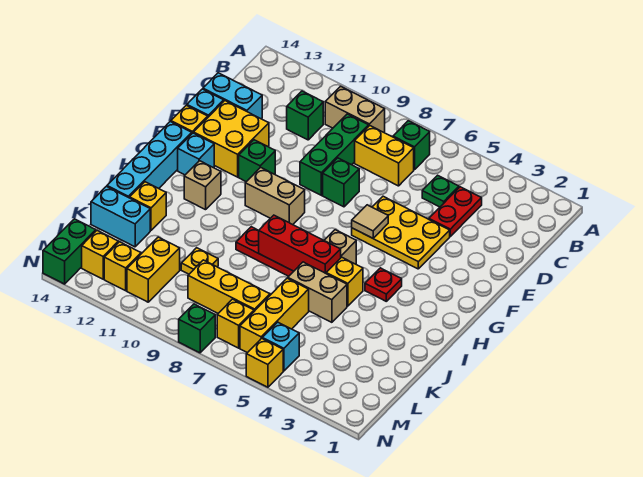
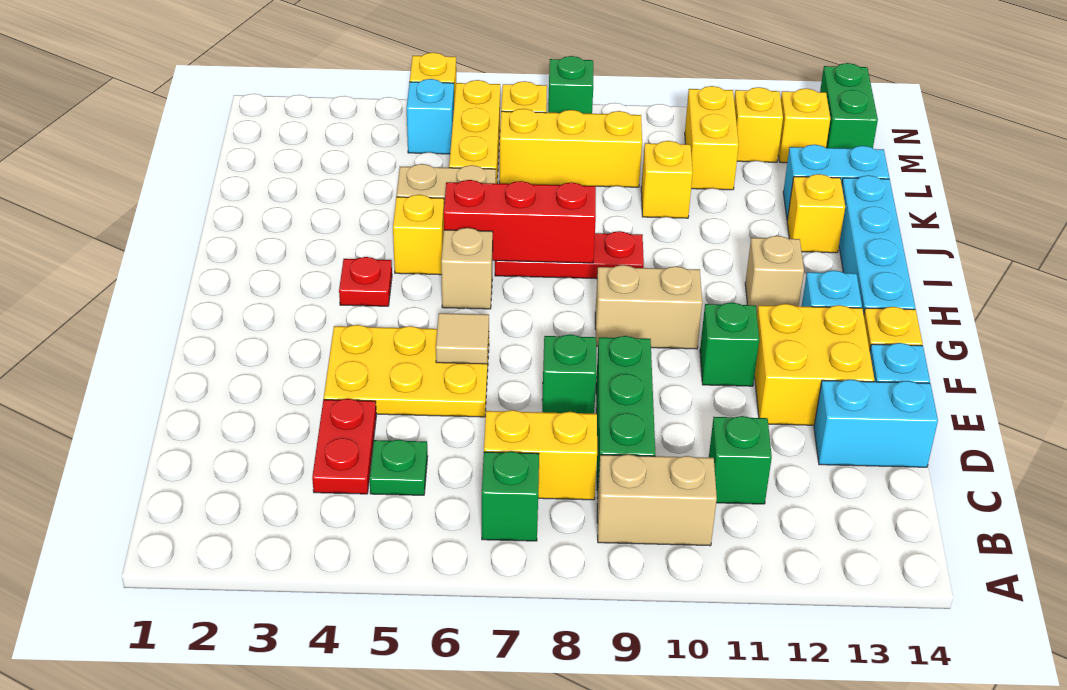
yellow 1x1 plate [181,248,218,274] -> yellow 1x1 brick [641,141,693,218]

